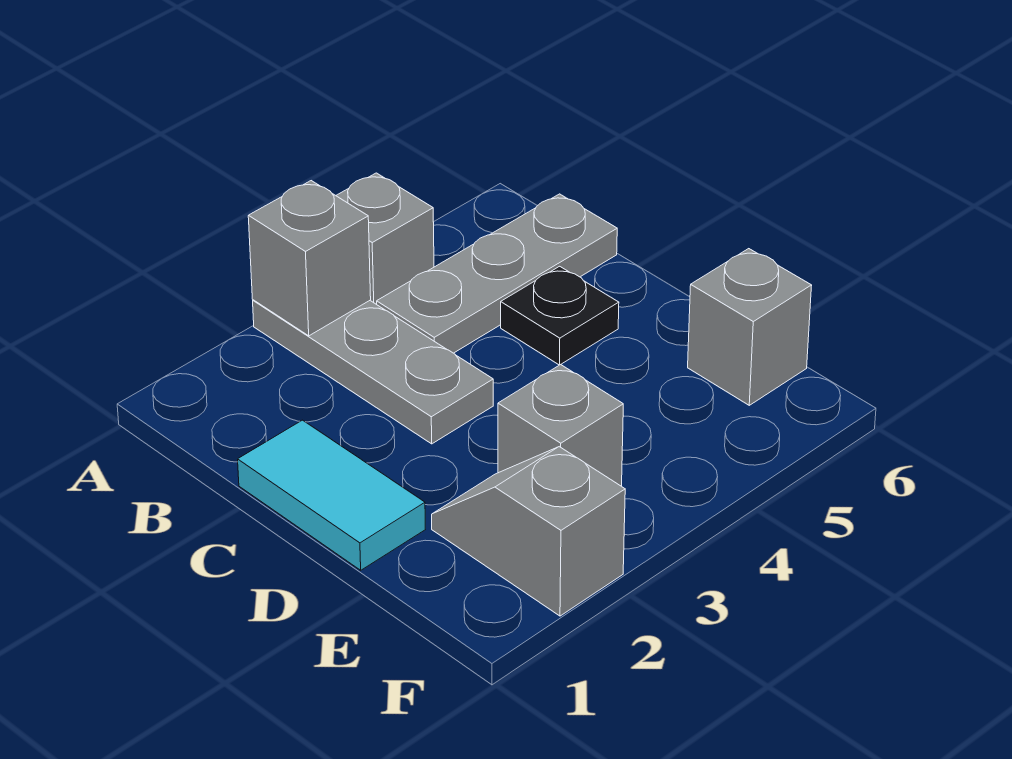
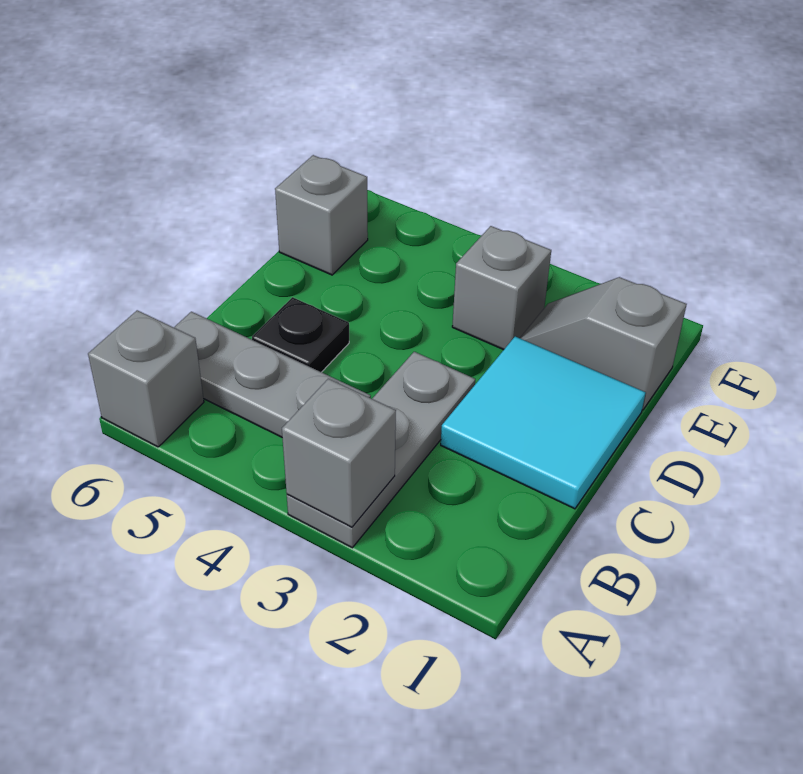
grey 1x1 brick [336,173,434,304] -> grey 1x1 brick moved to [88,310,204,447]
cyan 1x2 tile [238,420,425,570] -> cyan 2x2 tile [441,336,646,509]
grey 1x2 slope [432,447,625,616] -> grey 1x2 slope turned to [520,277,687,410]

